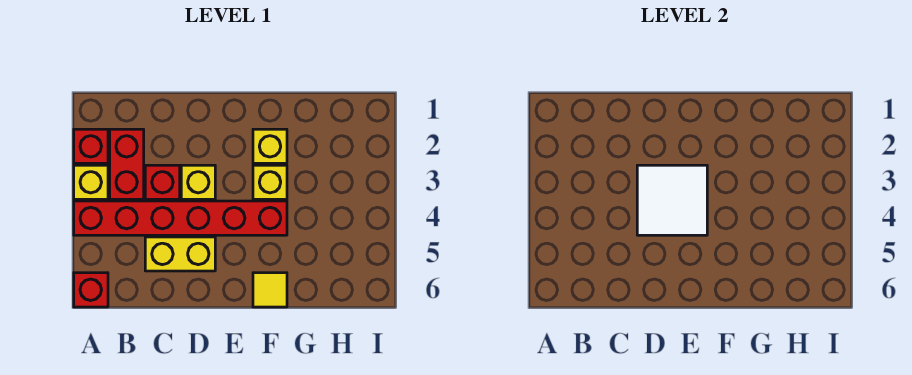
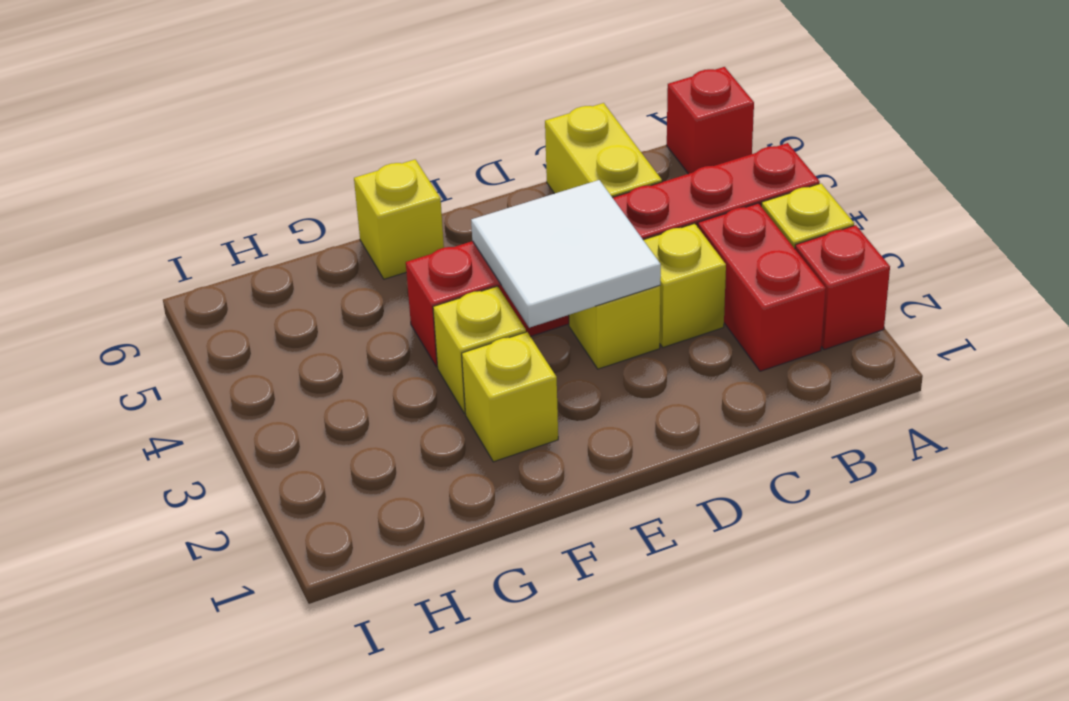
red 1x1 brick [145,165,180,199] -> yellow 1x1 brick [644,223,726,347]
yellow 1x2 brick [145,237,215,271] -> yellow 1x2 brick turned to [545,103,662,198]
yellow 1x1 tile [253,273,287,307] -> yellow 1x1 brick [354,160,444,279]

